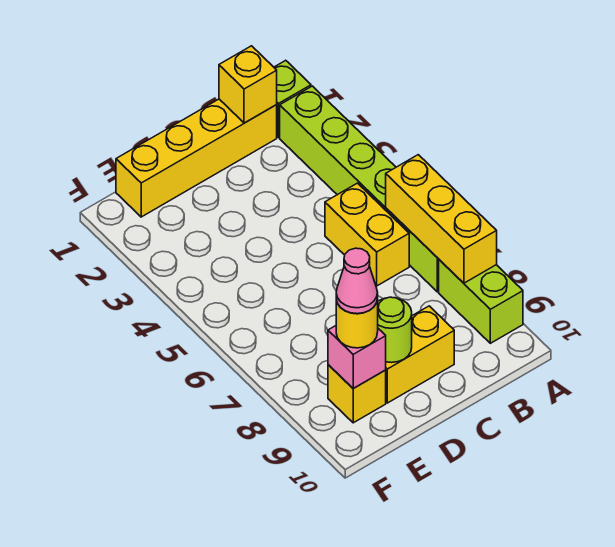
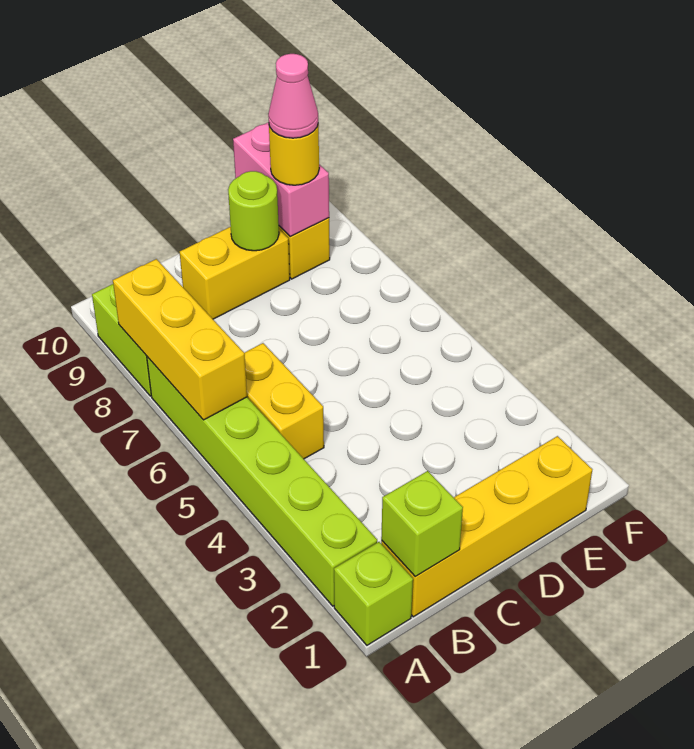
yellow 1x1 brick [219,46,277,123] -> lime 1x1 brick [381,471,463,577]
pink 1x1 brick [328,326,386,388] -> pink 1x2 brick [233,122,329,236]

